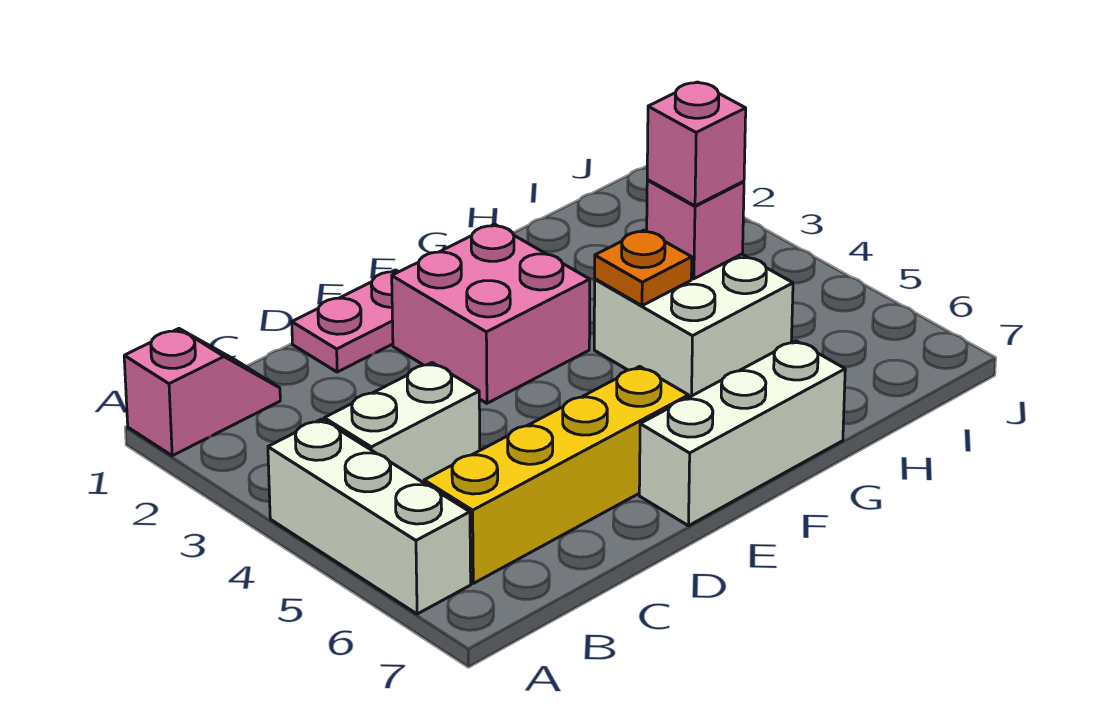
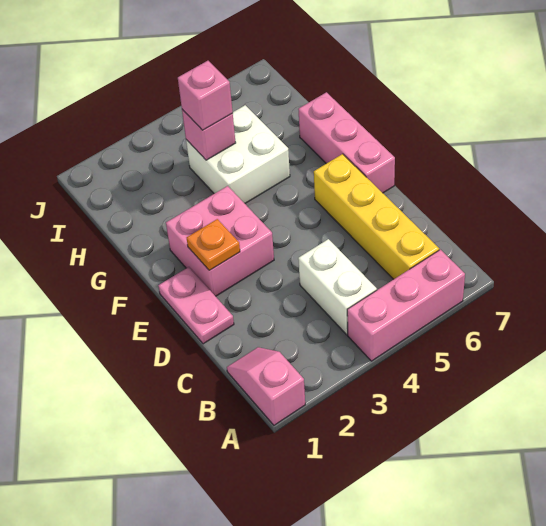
white 1x3 brick [268,419,471,614] -> pink 1x3 brick [347,250,465,361]
white 1x3 brick [639,341,845,526] -> pink 1x3 brick [298,92,395,193]
orange 1x1 plate [595,230,692,306] -> orange 1x1 plate moved to [187,219,240,270]

